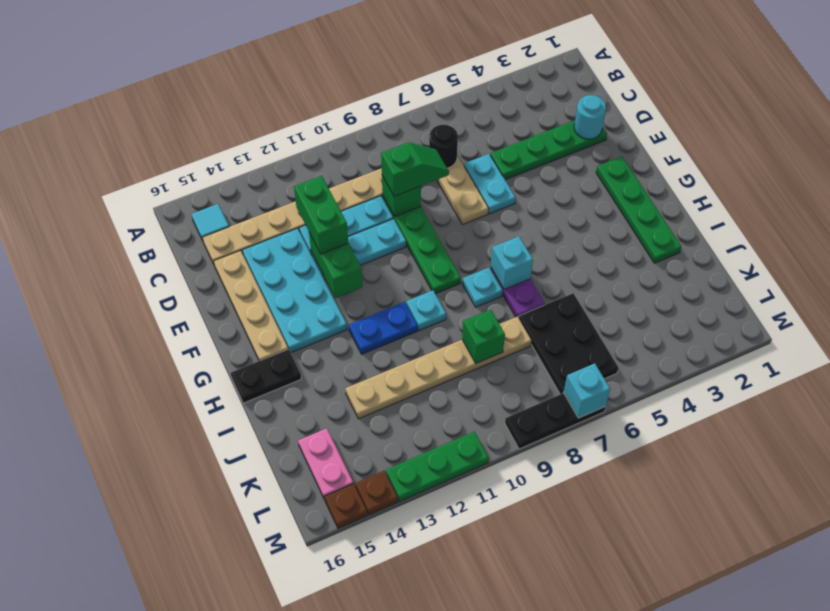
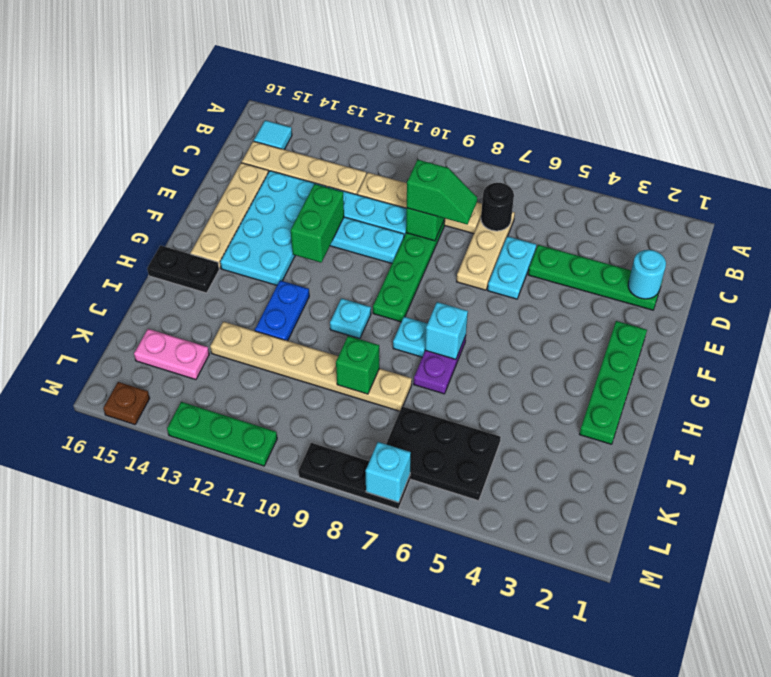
green 1x2 brick [294,176,348,254] -> none
blue 1x2 plate [349,302,418,354] -> blue 1x2 plate turned to [255,280,309,341]
black 2x3 plate [519,293,618,394] -> black 2x3 plate turned to [386,407,501,501]
pink 1x2 plate [298,428,353,500] -> pink 1x2 plate turned to [134,329,209,380]
brown 1x1 plate [355,471,398,515] -> none

